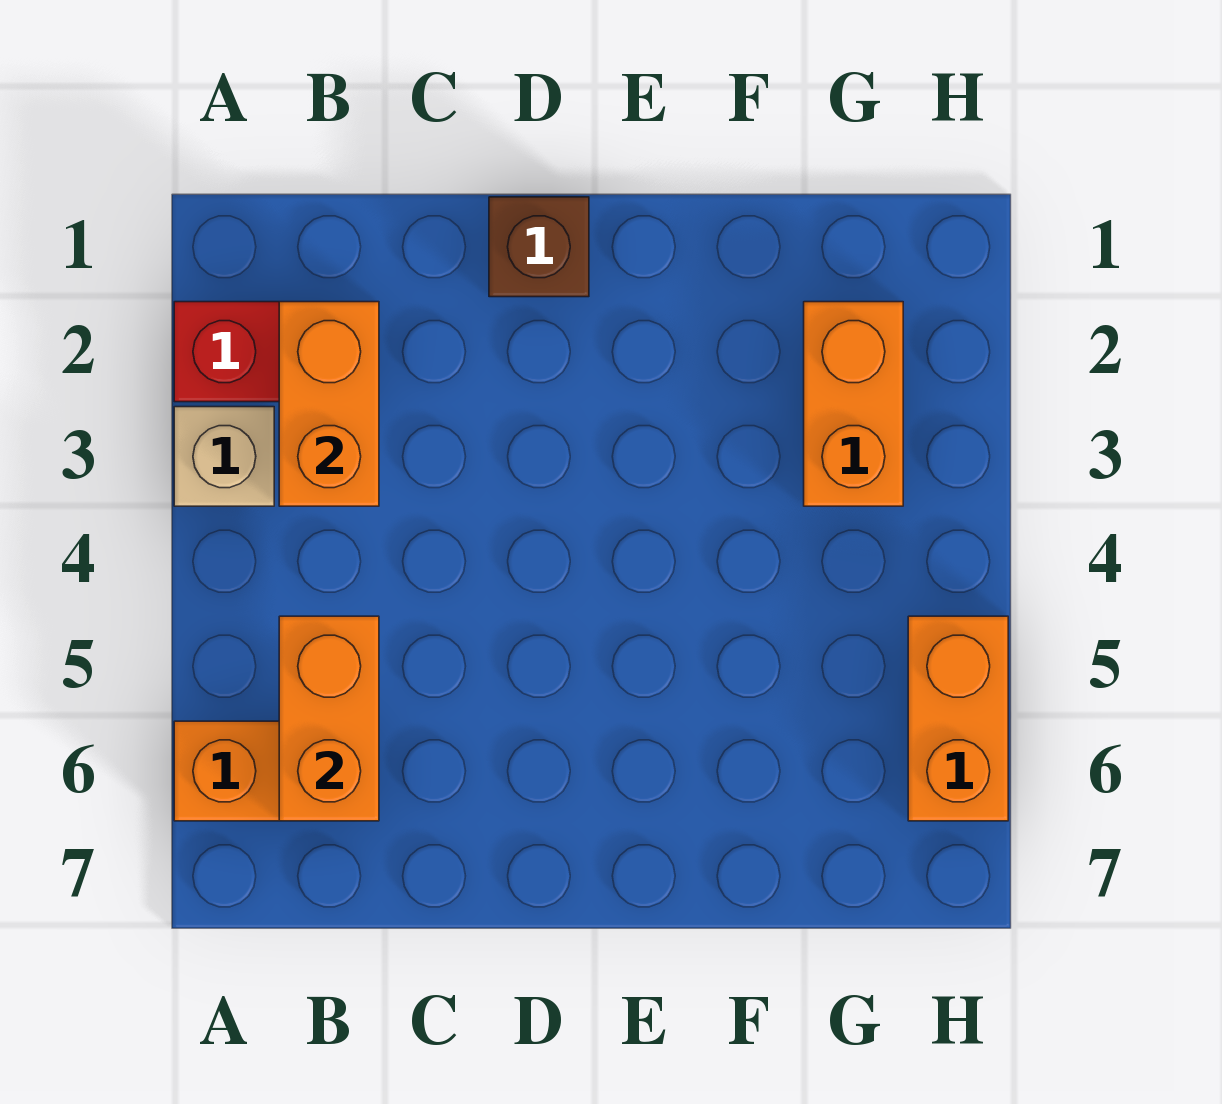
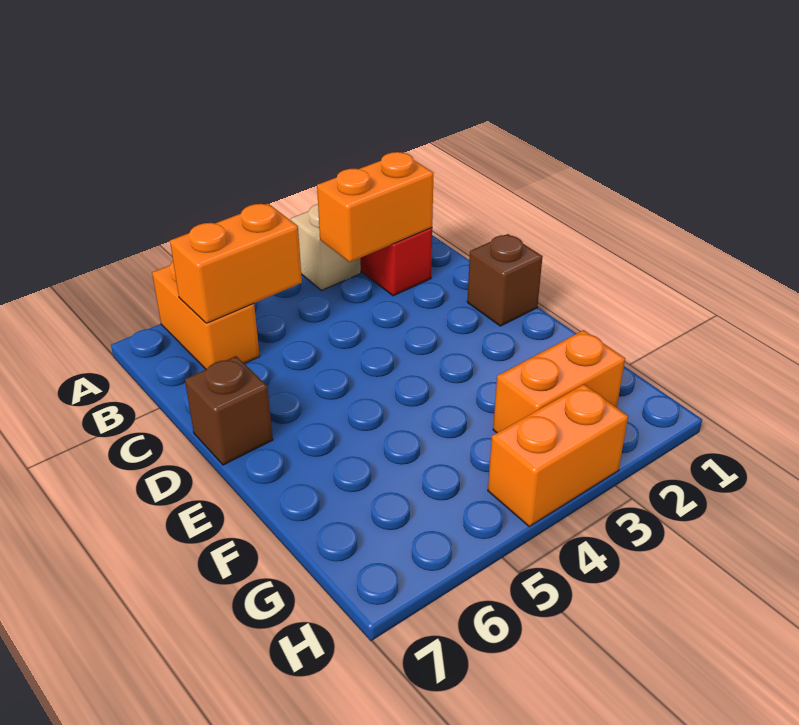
none -> brown 1x1 brick [185,356,273,465]
orange 1x2 brick [908,616,1008,821] -> orange 1x2 brick moved to [488,384,628,526]

